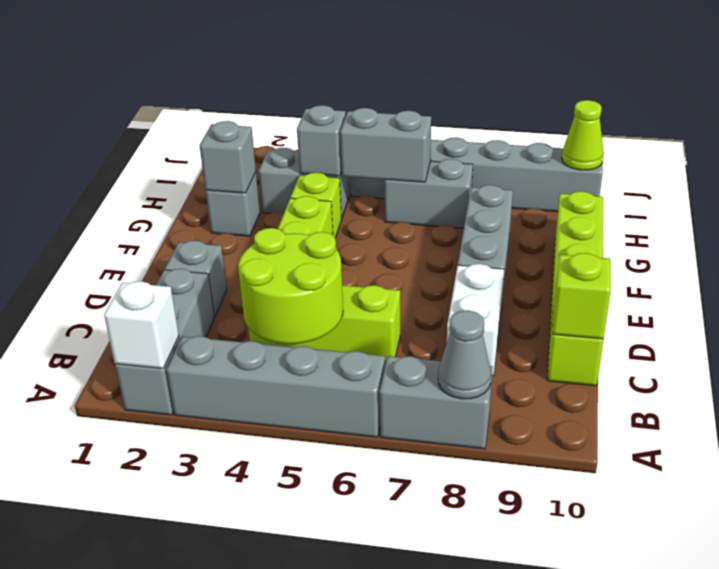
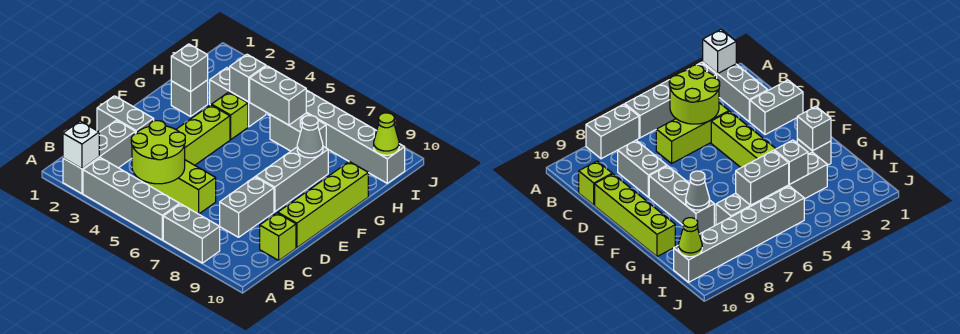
grey 1x1 cone [438,310,491,399] -> grey 1x1 cone moved to [297,115,323,158]
white 1x2 brick [447,264,504,376] -> grey 1x2 brick [220,177,274,237]
lime 1x1 brick [552,253,611,339] -> none
grey 1x1 brick [165,241,227,317] -> grey 1x2 brick [97,96,154,134]

